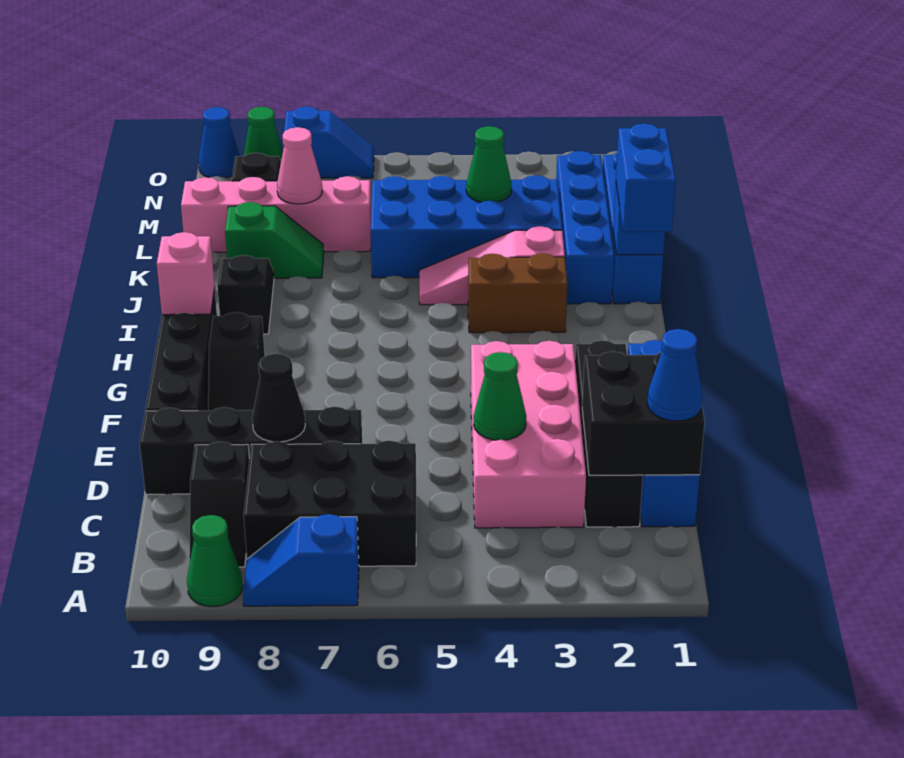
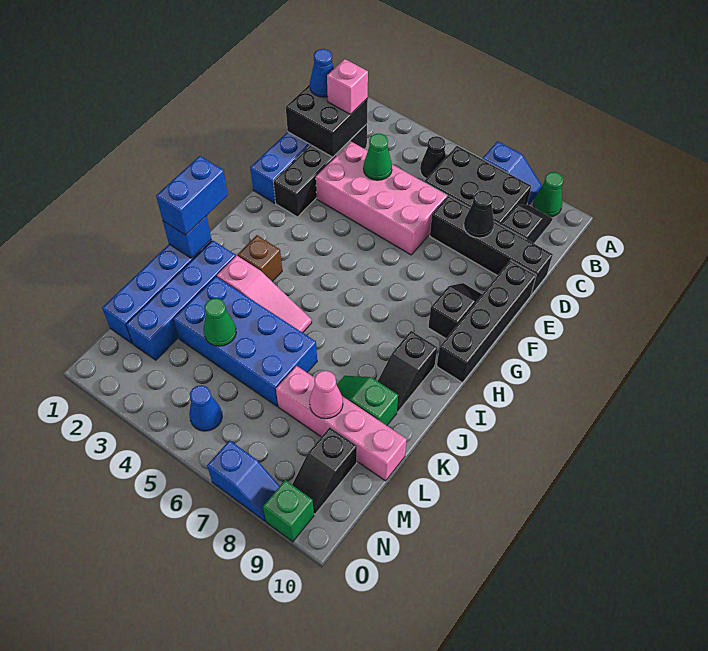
none -> black 1x1 cone [420,136,446,178]
pink 2x4 brick [471,341,586,528] -> pink 2x4 brick turned to [316,142,447,255]
pink 1x1 brick [157,232,215,315] -> pink 1x1 brick moved to [327,59,368,115]
brown 1x2 brick [468,253,567,333] -> brown 1x1 brick [238,235,282,282]
blue 1x2 slope [284,106,374,178] -> blue 1x2 slope turned to [207,440,280,521]
green 1x1 cone [244,107,283,161] -> green 1x1 brick [263,480,314,542]
blue 1x1 cone [199,107,240,178] -> blue 1x1 cone moved to [189,385,222,431]

